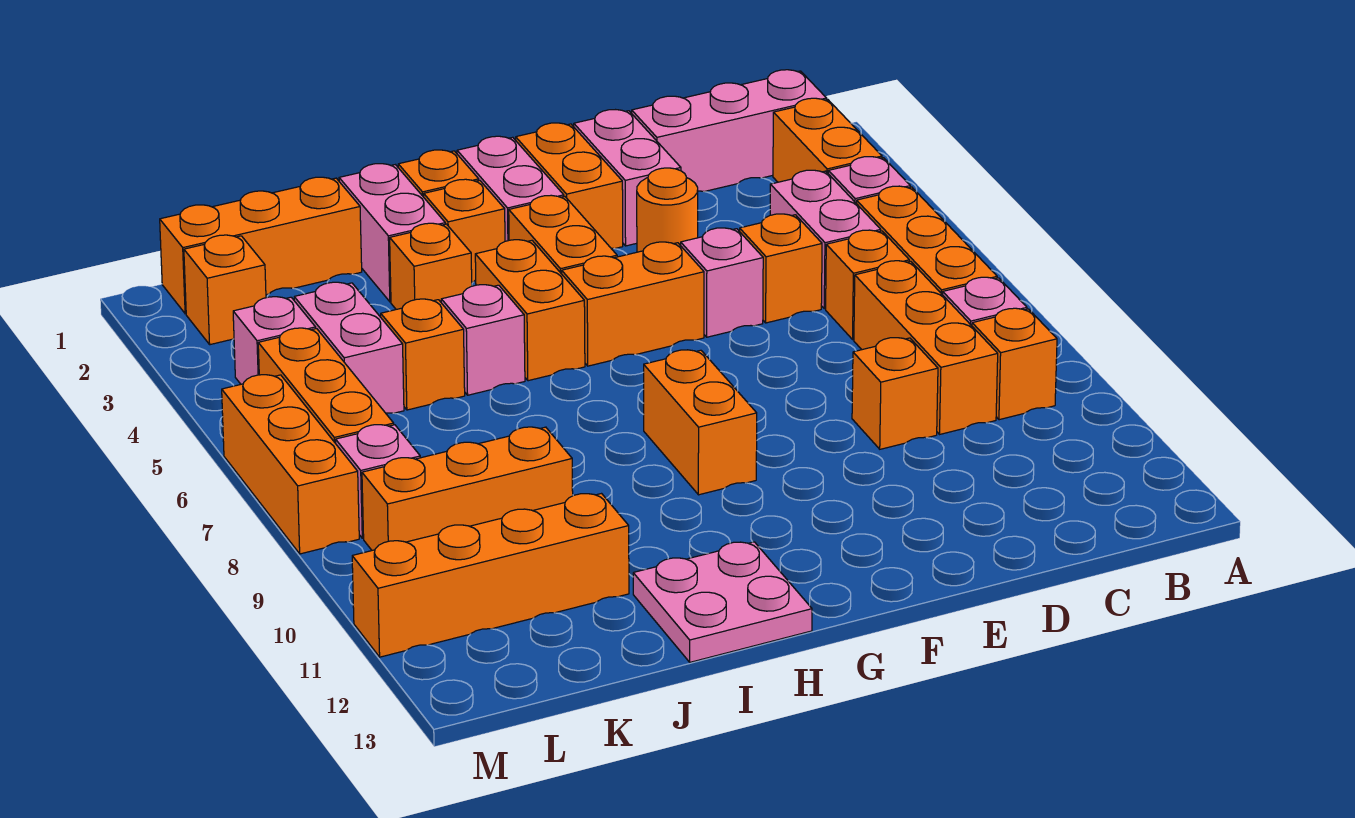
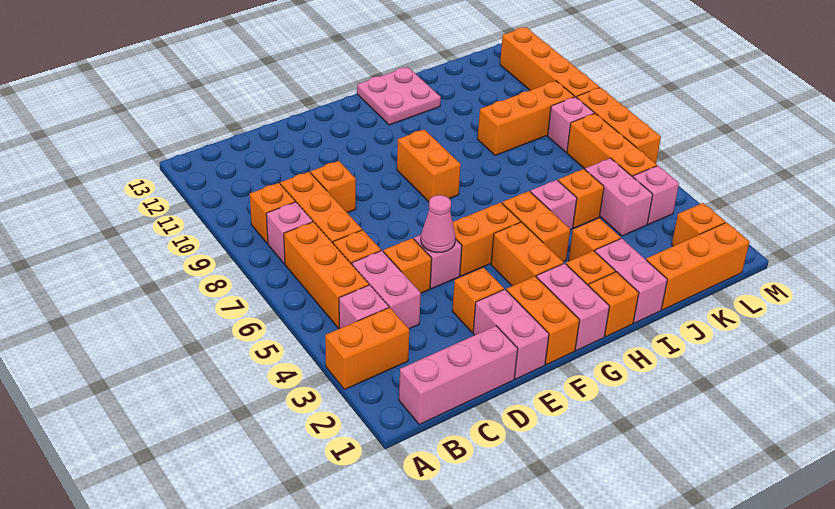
orange 1x2 brick [773,98,882,182] -> orange 1x2 brick turned to [325,307,409,390]
orange 1x1 round brick [637,168,698,252] -> orange 1x1 brick [452,268,504,333]
none -> pink 1x1 cone [421,195,456,253]
orange 1x4 brick [352,494,629,657] -> orange 1x4 brick turned to [500,27,599,98]

